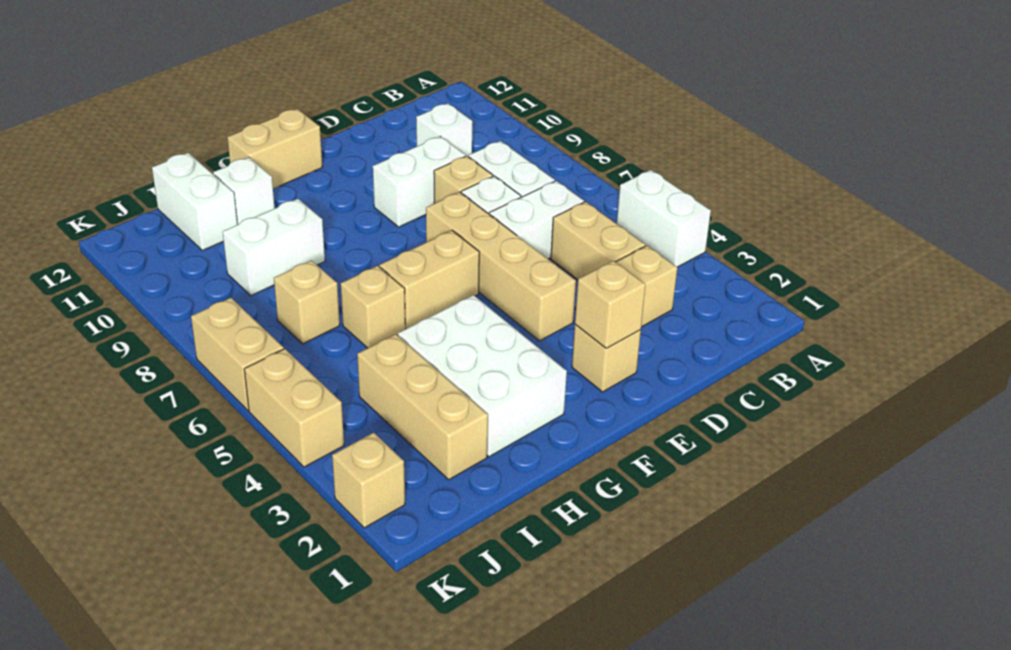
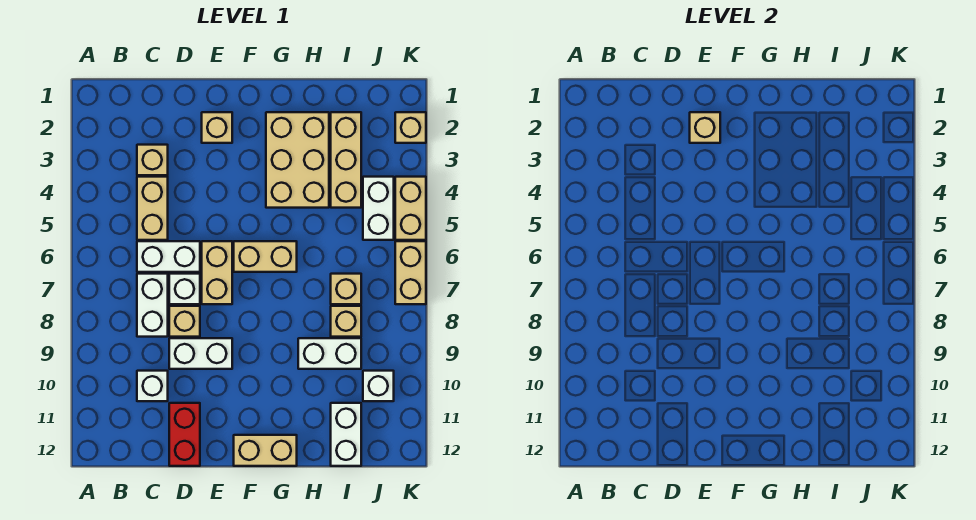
white 1x2 brick [617,170,711,267] -> white 1x2 brick moved to [363,177,394,240]
none -> red 1x2 brick [169,403,200,466]
tan 1x4 brick [426,192,576,341] -> tan 1x2 brick [202,241,232,304]
white 2x3 brick [398,295,567,457] -> tan 2x3 brick [266,112,329,208]
tan 1x1 brick [341,266,405,348] -> tan 1x1 brick moved to [331,306,361,337]
white 1x1 brick [213,157,275,225] -> white 1x1 brick moved to [363,371,394,401]

